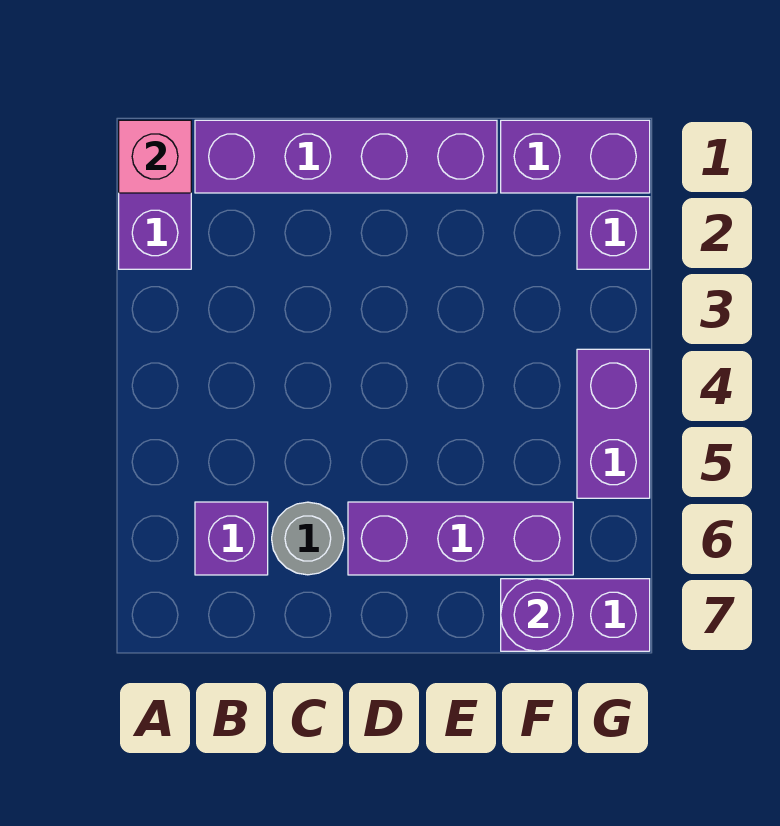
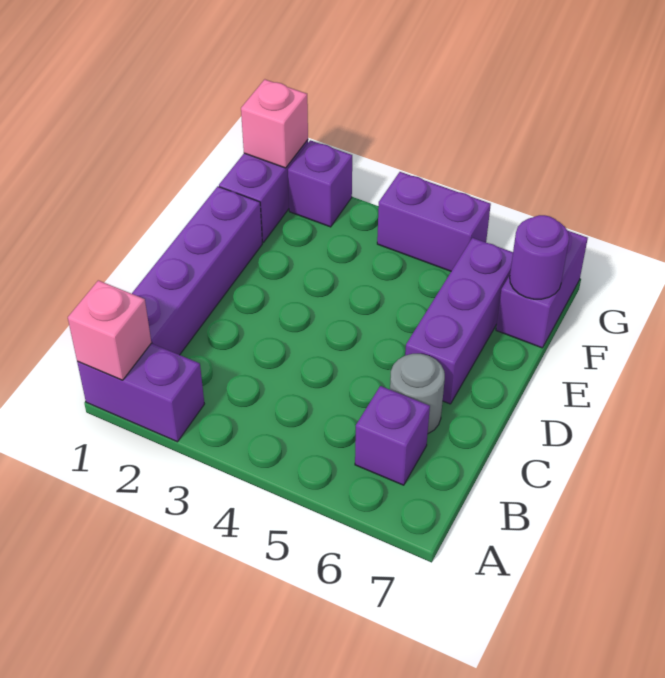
none -> pink 1x1 brick [241,79,308,168]

